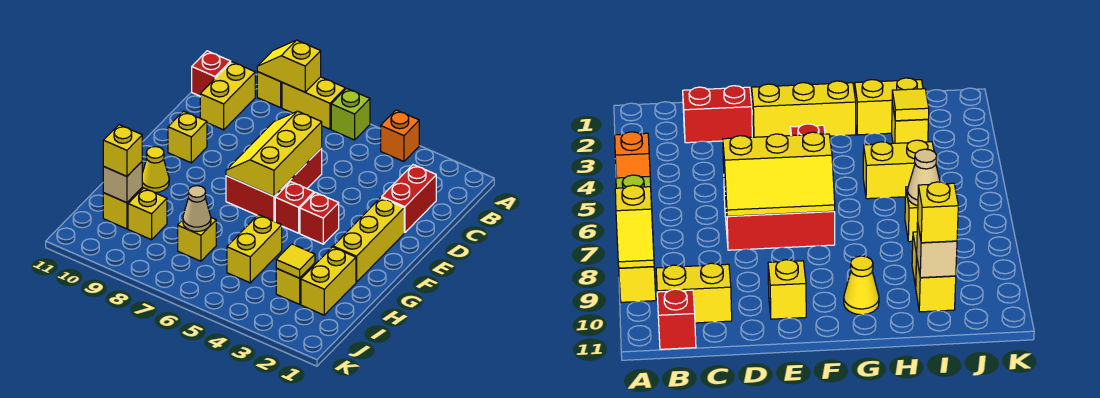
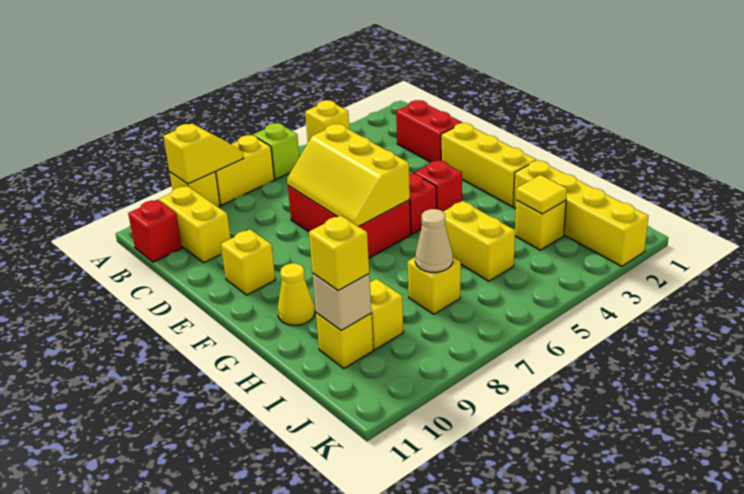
orange 1x1 brick [381,110,419,162] -> yellow 1x1 brick [305,100,349,142]
yellow 1x2 slope [257,40,321,92] -> yellow 1x2 slope turned to [164,124,243,184]
yellow 1x2 brick [301,247,356,315] -> yellow 1x4 brick [514,160,648,266]

